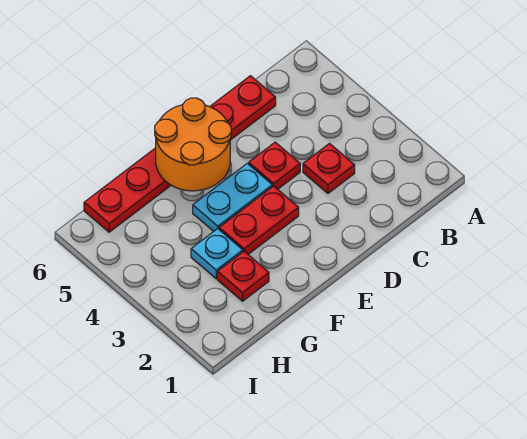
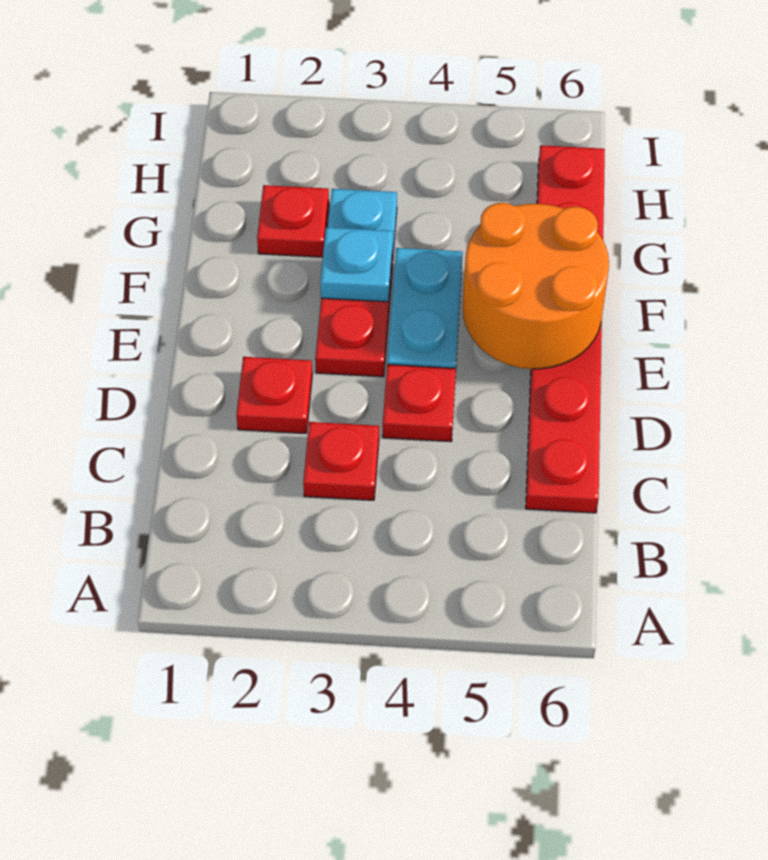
none -> red 1x1 plate [236,357,312,433]
none -> cyan 1x1 plate [320,227,393,302]

